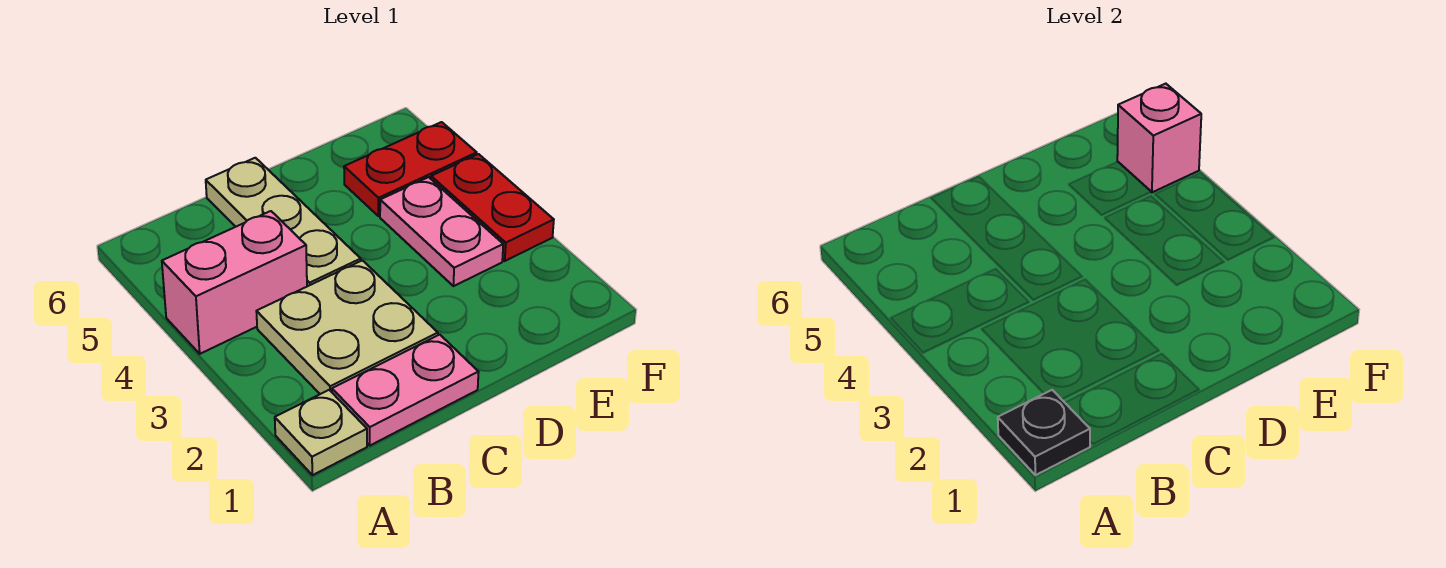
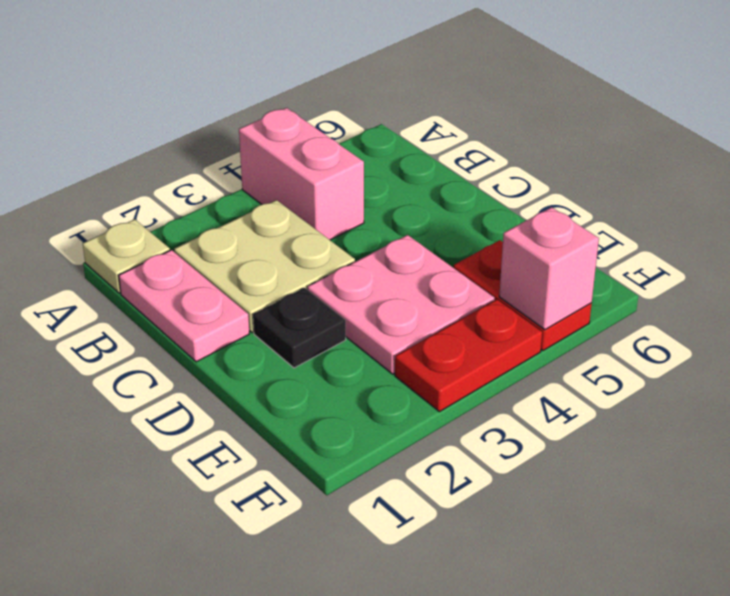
black 1x1 plate [998,390,1090,475] -> black 1x1 plate moved to [253,288,346,368]
tan 1x3 plate [206,158,361,286] -> none
pink 1x2 plate [380,177,503,286] -> pink 2x2 plate [307,235,494,374]

